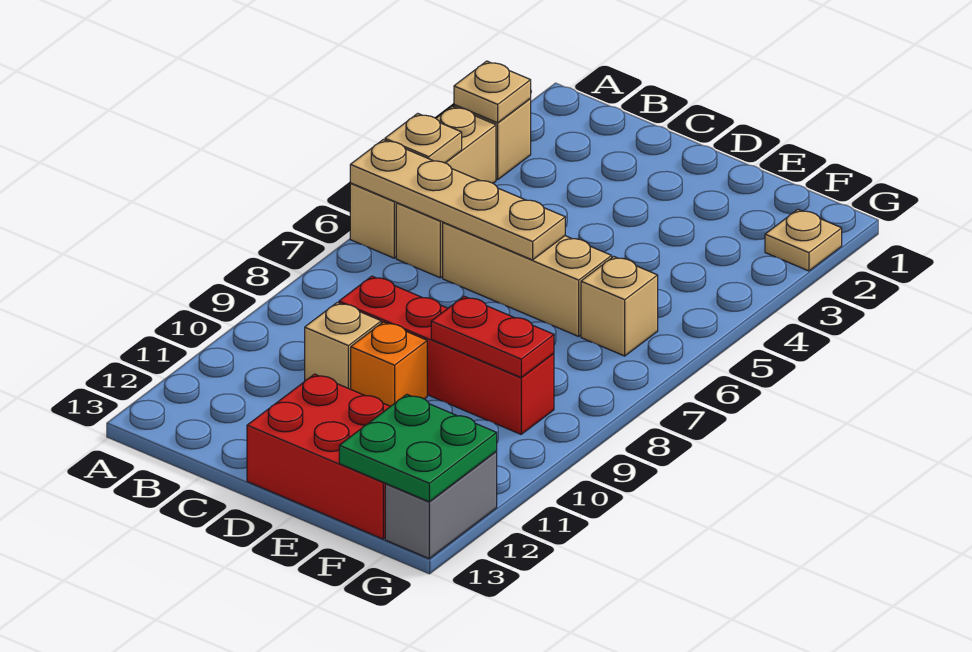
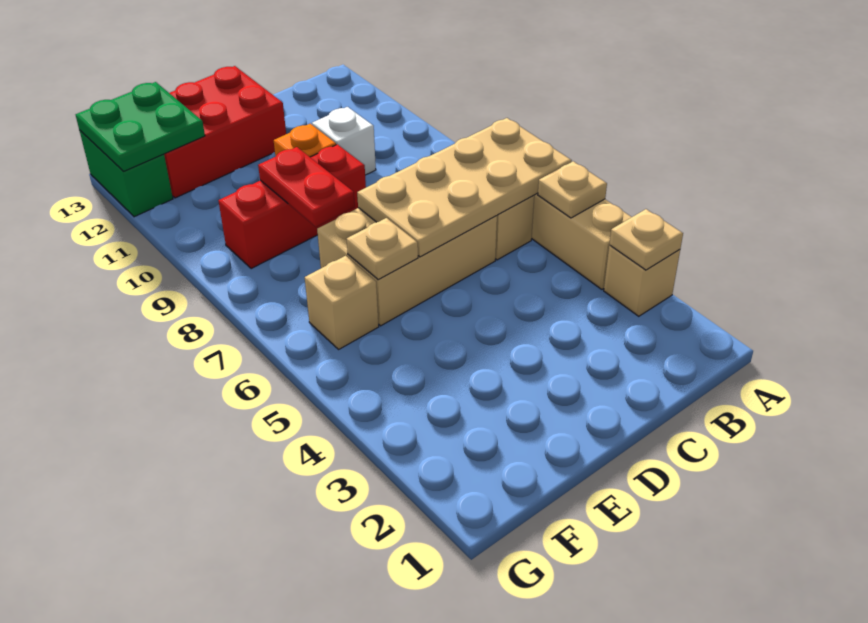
tan 1x4 plate [350,140,565,260] -> tan 2x4 plate [357,118,572,257]
tan 1x3 brick [443,222,612,336] -> tan 2x3 brick [317,208,497,326]
red 1x4 brick [339,276,554,434] -> red 1x3 brick [218,144,366,269]
tan 1x1 brick [305,302,381,389] -> white 1x1 brick [312,107,376,175]
red 1x2 plate [431,296,554,377] -> red 1x2 plate turned to [258,147,355,227]
tan 1x1 plate [765,209,842,271] -> tan 1x1 plate moved to [347,218,418,280]
grey 1x2 brick [385,452,497,558] -> green 1x2 brick [79,130,173,217]

